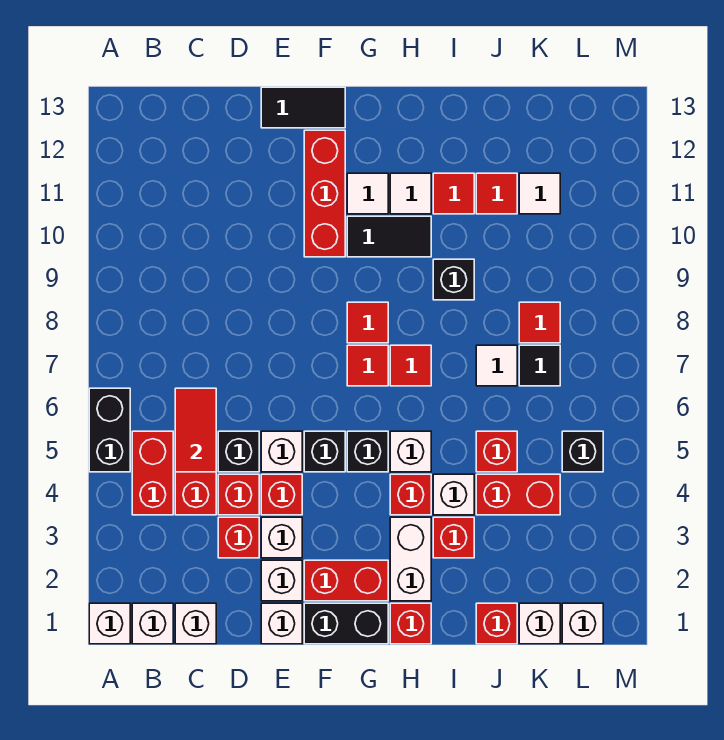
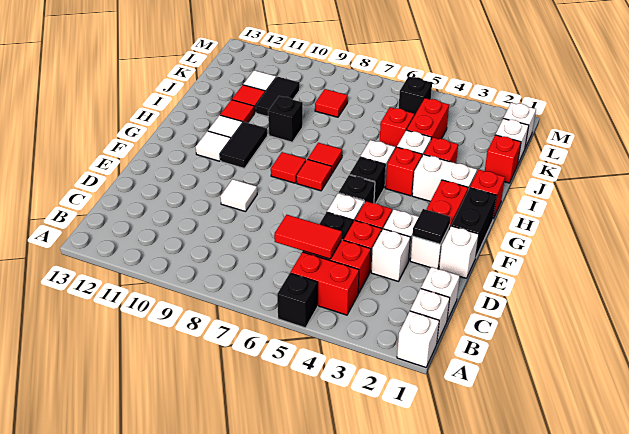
black 1x2 brick [89,388,130,472] -> black 1x1 brick [277,273,318,328]
red 1x1 brick [218,517,259,558] -> white 1x1 brick [371,229,410,281]
black 1x2 tile [261,87,345,128] -> black 1x2 tile moved to [256,76,300,117]
red 1x3 brick [304,130,345,257] -> none
white 1x1 tile [476,345,517,386] -> white 1x1 tile moved to [220,179,257,212]
black 1x1 tile [519,345,560,386] -> black 1x1 tile moved to [412,209,450,244]

